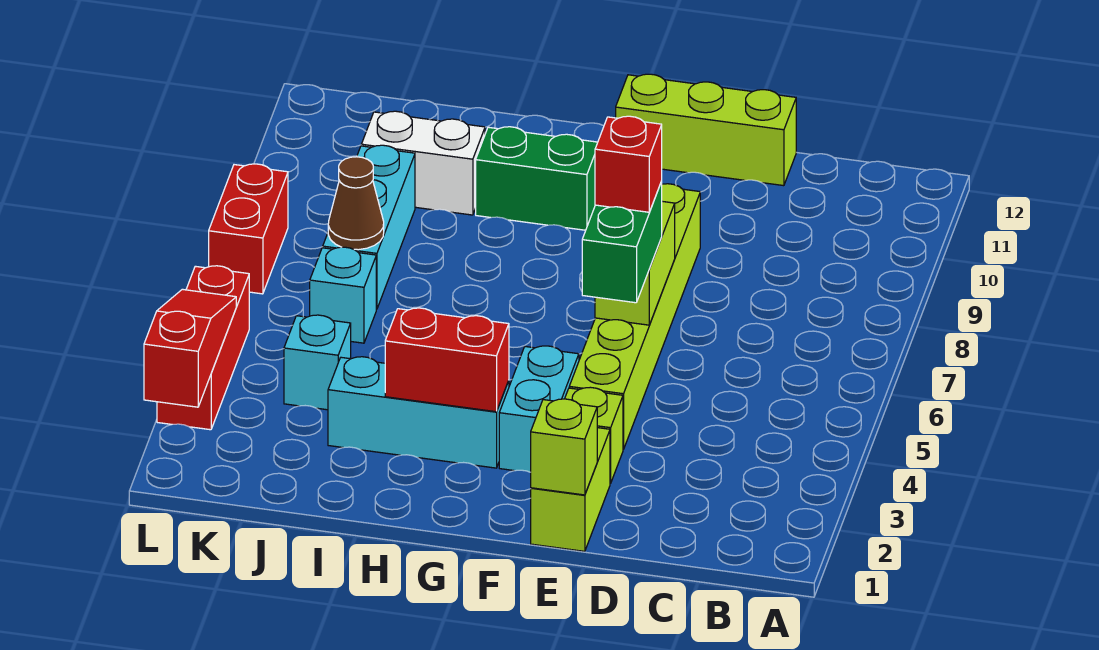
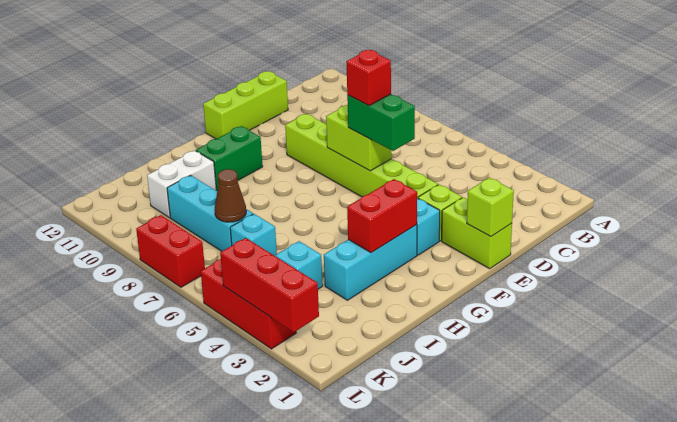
red 1x3 slope [144,289,236,407] -> red 1x3 brick [220,238,319,332]

